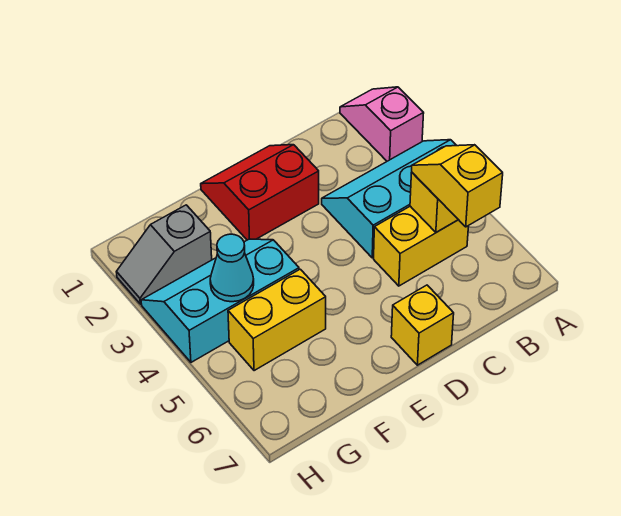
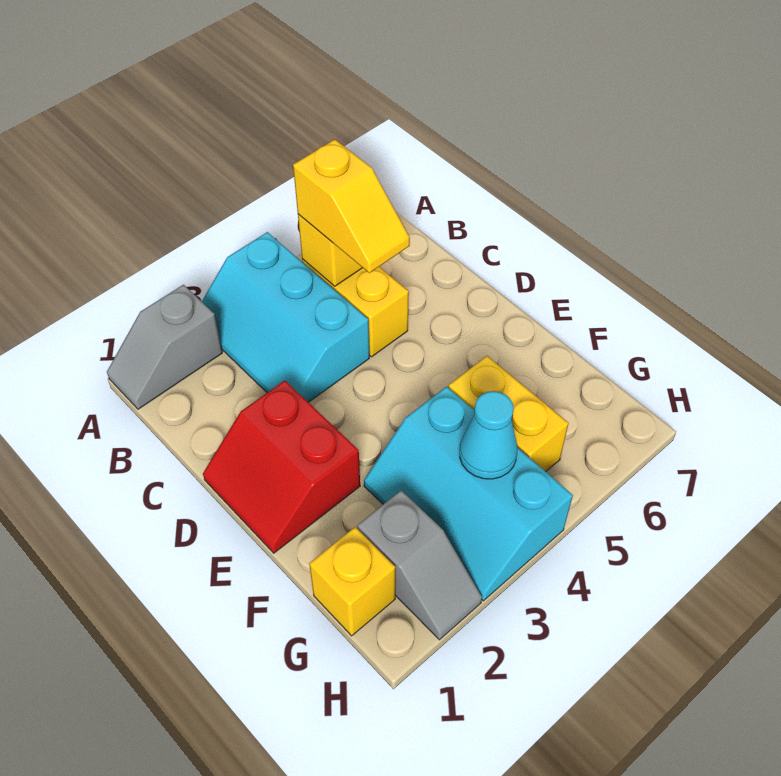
pink 1x2 slope [340,87,424,161] -> grey 1x2 slope [107,285,222,409]
yellow 1x2 slope [412,145,503,227] -> yellow 1x2 slope turned to [293,139,410,273]
yellow 1x1 brick [391,285,454,365] -> yellow 1x1 brick moved to [309,527,395,636]

